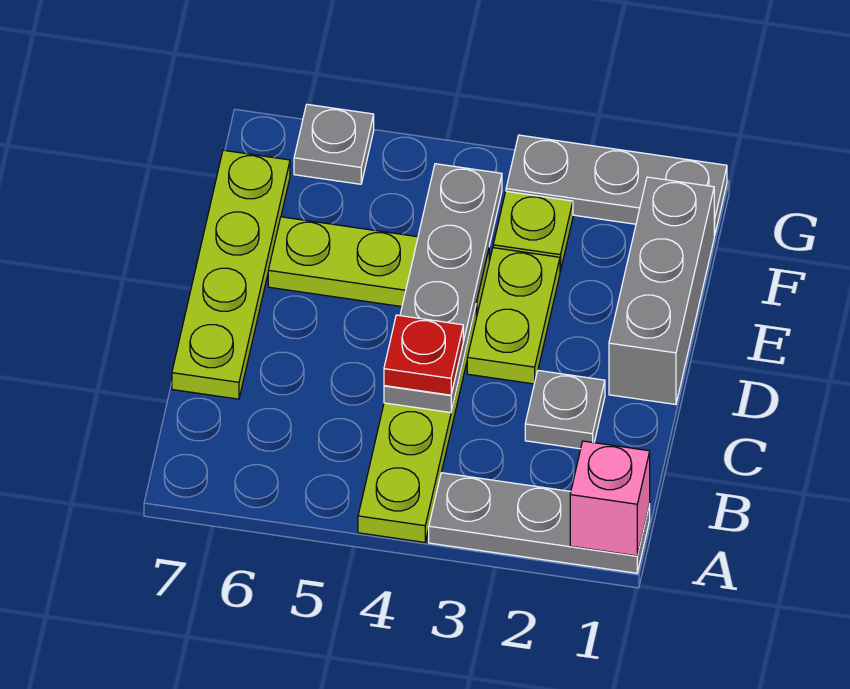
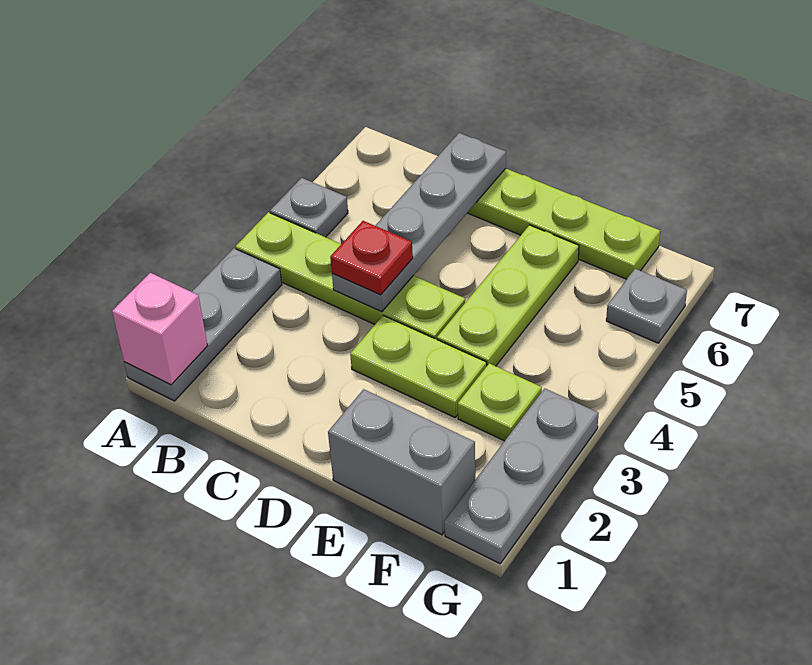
grey 1x1 plate [525,371,605,449] -> grey 1x1 plate moved to [270,178,348,237]
grey 1x4 plate [384,164,502,413] -> grey 1x4 plate turned to [332,133,506,312]
grey 1x3 brick [609,177,715,404] -> grey 1x2 brick [328,389,475,535]

